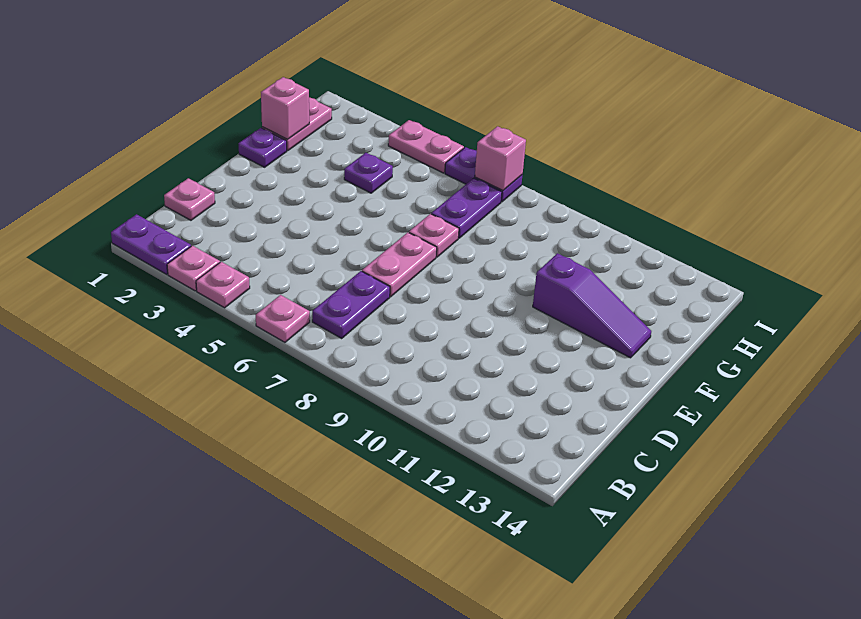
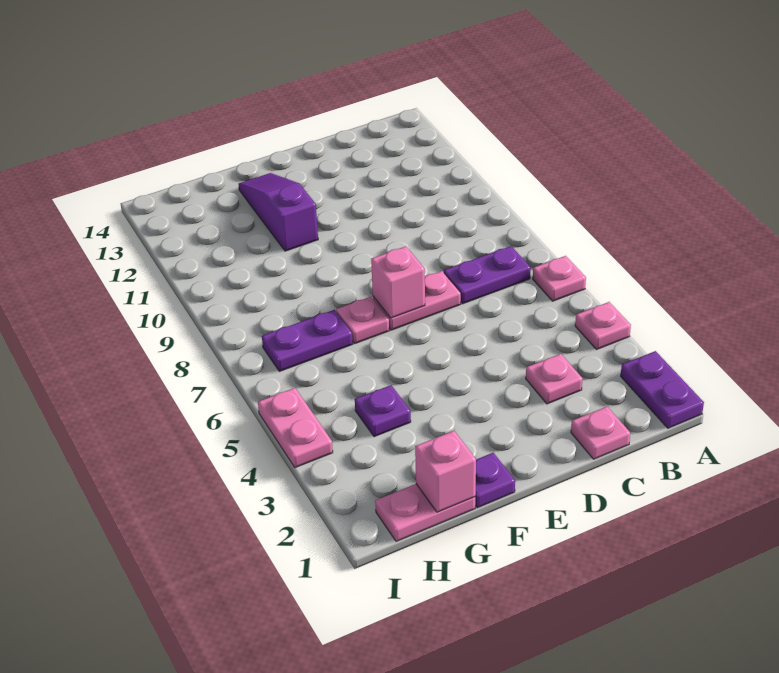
pink 1x1 plate [167,246,220,291] -> pink 1x1 plate moved to [526,354,583,404]
purple 1x2 plate [445,147,522,202] -> none
pink 1x1 brick [475,126,526,191] -> pink 1x1 brick moved to [371,247,425,318]

